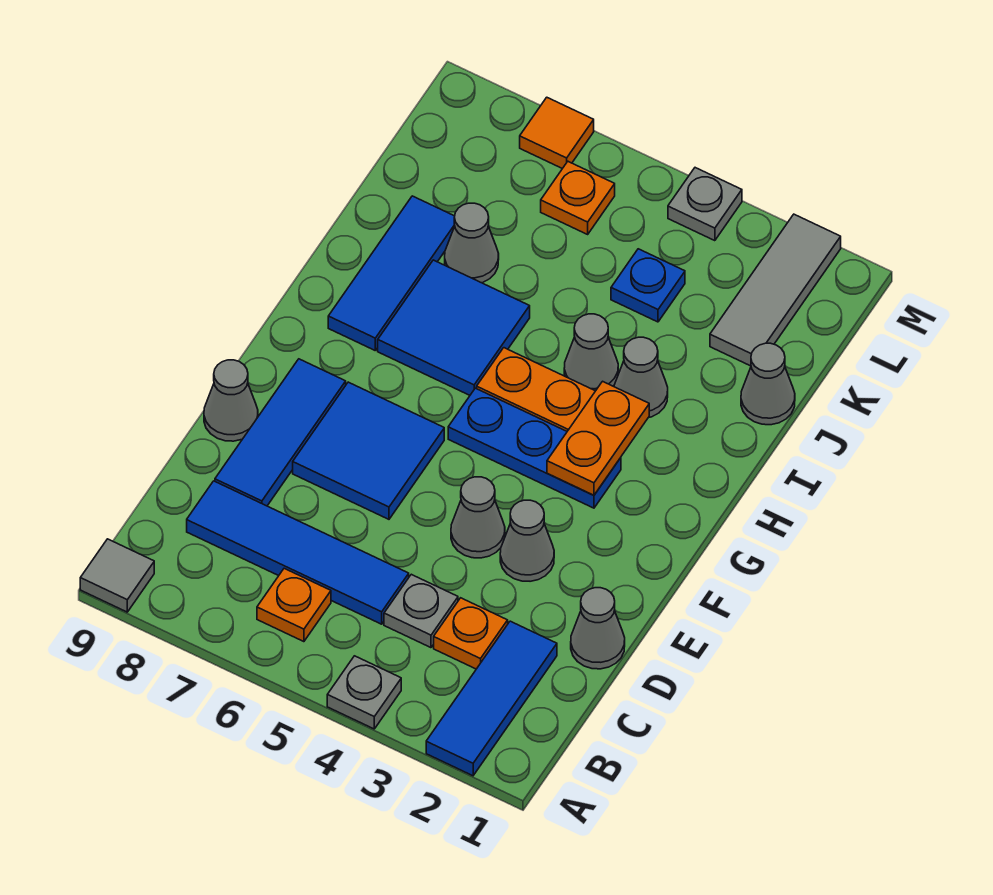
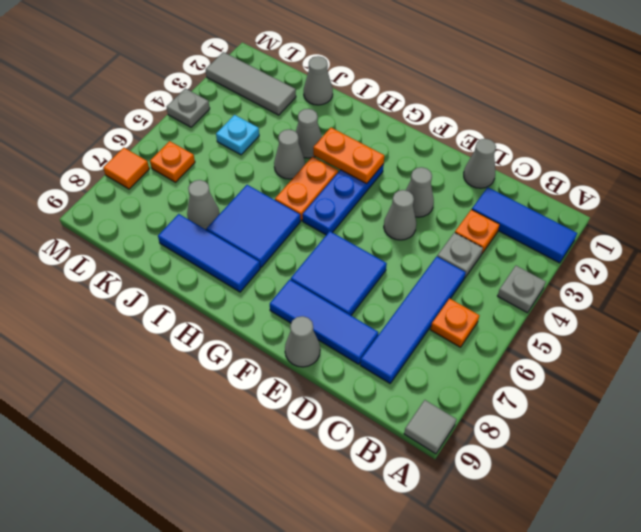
blue 1x1 plate [611,249,685,322] -> cyan 1x1 plate [216,115,259,155]

